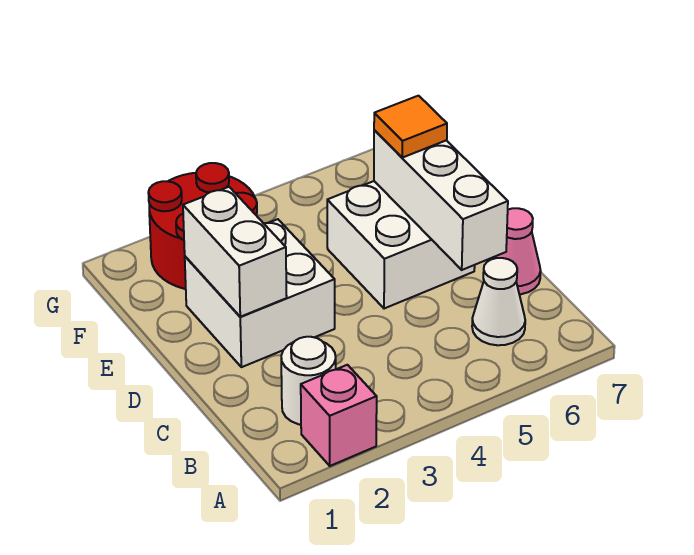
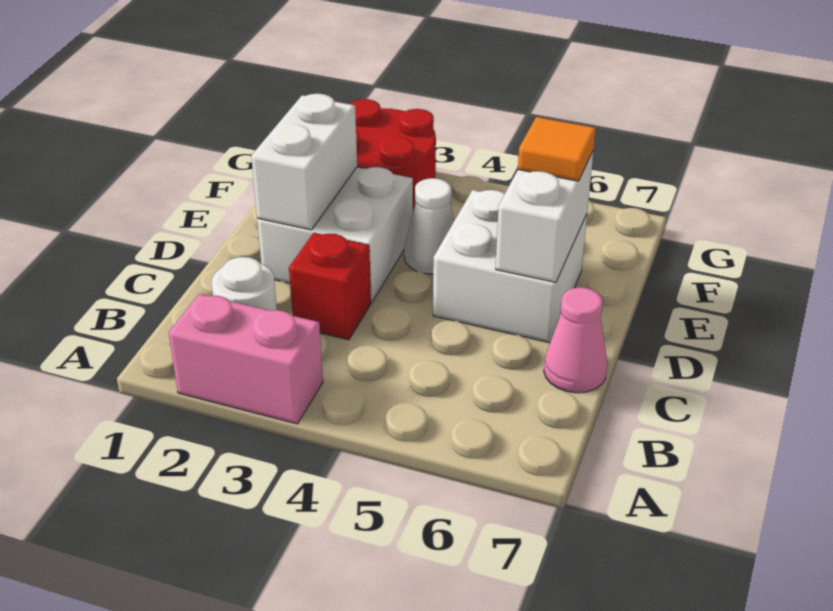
pink 1x1 brick [301,365,377,466] -> pink 1x2 brick [169,294,323,424]
white 1x1 cone [472,258,525,345] -> white 1x1 cone moved to [404,178,454,274]
none -> red 1x1 brick [289,233,371,340]
white 1x3 brick [374,130,508,270] -> white 1x2 brick [496,150,594,282]

